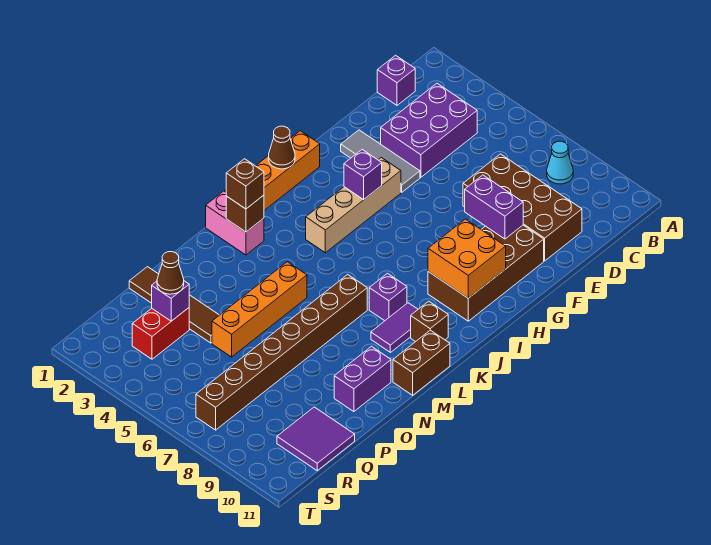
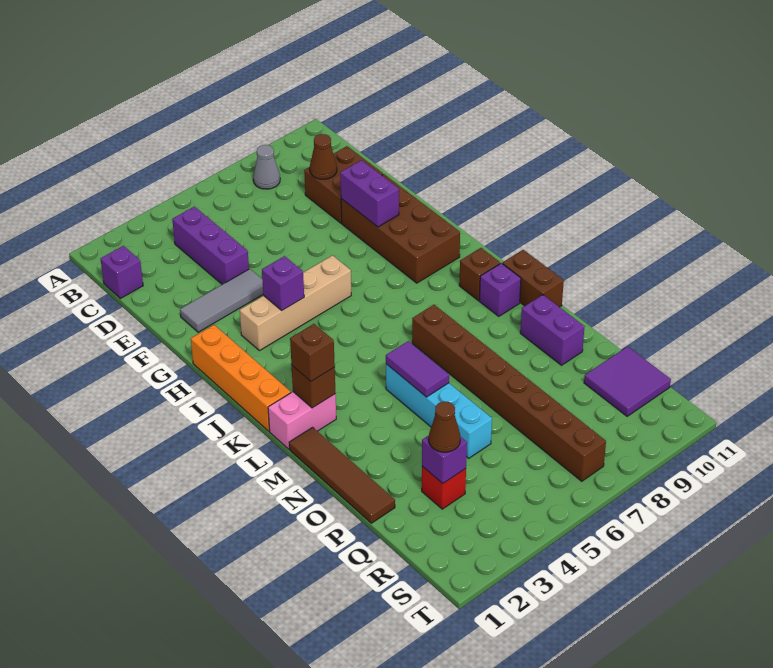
cyan 1x1 cone [547,141,573,184] -> grey 1x1 cone [253,145,280,189]
purple 2x3 brick [381,83,477,177] -> purple 1x3 brick [172,207,249,284]
brown 2x4 brick [463,154,582,261] -> brown 2x2 brick [304,146,383,223]
purple 1x2 brick [465,175,523,239] -> purple 1x2 brick turned to [340,160,399,227]
tan 1x4 brick [306,158,401,253] -> tan 1x4 brick turned to [240,255,351,351]
orange 2x2 brick [428,219,506,298] -> none
brown 1x1 cone [269,126,295,169] -> brown 1x1 cone moved to [310,134,337,179]
purple 1x1 brick [369,273,407,321] -> purple 1x1 brick moved to [479,263,521,316]
purple 1x2 tile [371,303,418,352] -> purple 1x2 tile moved to [386,341,449,397]
orange 1x4 brick [212,262,307,357] -> cyan 1x4 brick [386,364,492,458]
brown 1x4 tile [129,267,219,343] -> brown 1x4 tile turned to [289,427,395,523]
red 1x2 brick [132,308,189,359] -> red 1x1 brick [422,466,466,509]

